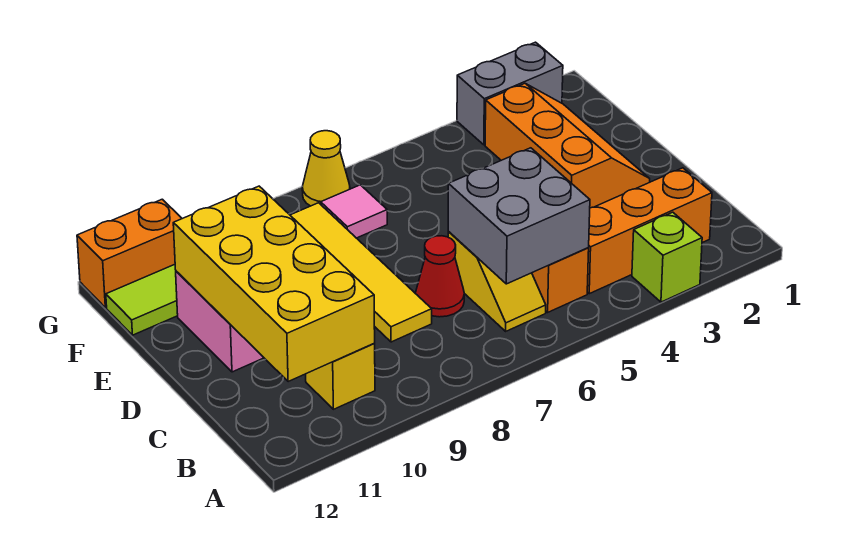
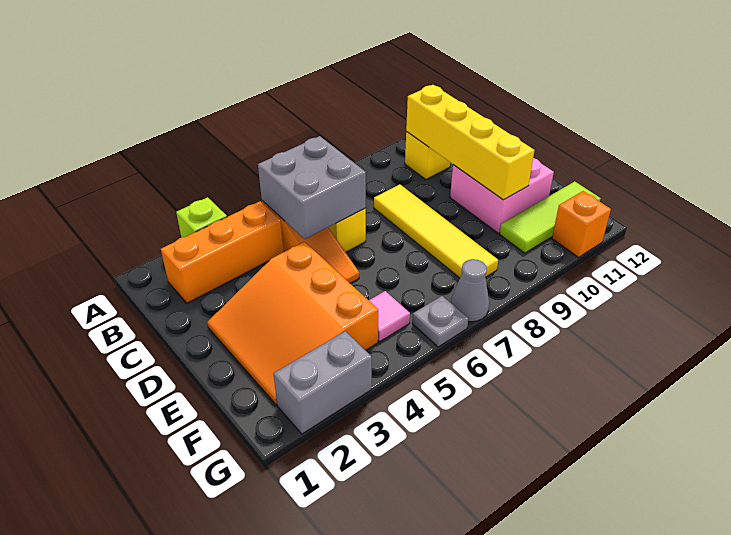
yellow 2x4 brick [173,186,375,382] -> yellow 1x4 brick [406,85,535,200]
red 1x1 cone [416,236,464,317] -> none
orange 2x3 slope [485,84,650,208] -> orange 3x3 slope [207,242,378,405]
pink 1x1 tile [321,185,387,238] -> pink 1x1 tile moved to [369,291,410,342]
none -> grey 1x1 plate [412,296,468,347]
yellow 1x1 cone [302,131,350,206] -> grey 1x1 cone [451,259,489,322]
orange 1x2 brick [77,199,182,308] -> orange 1x1 brick [552,191,611,257]

